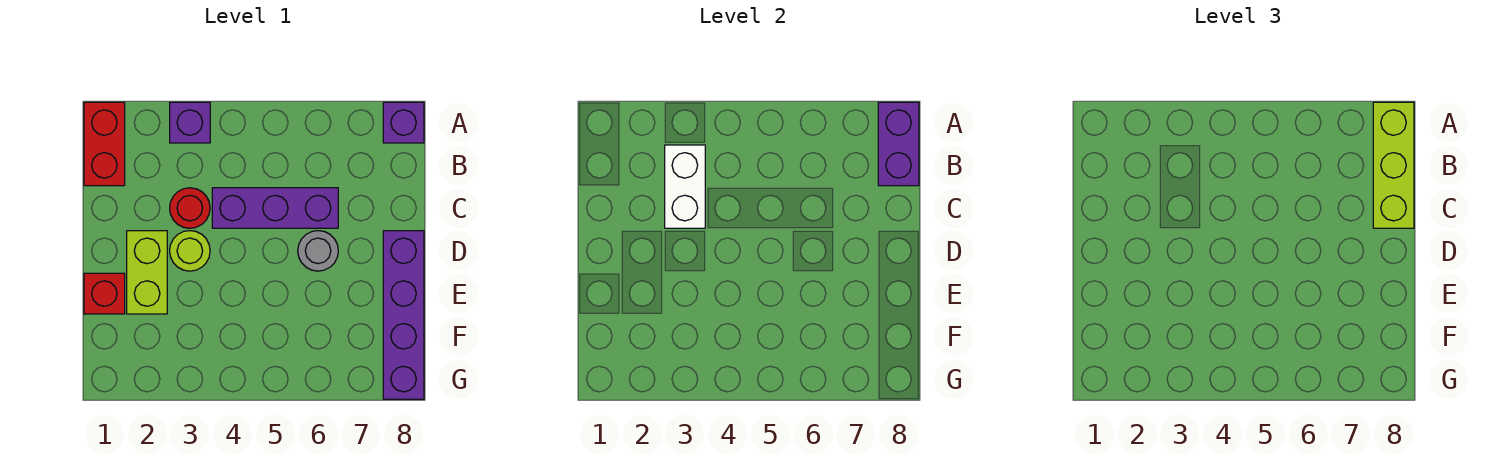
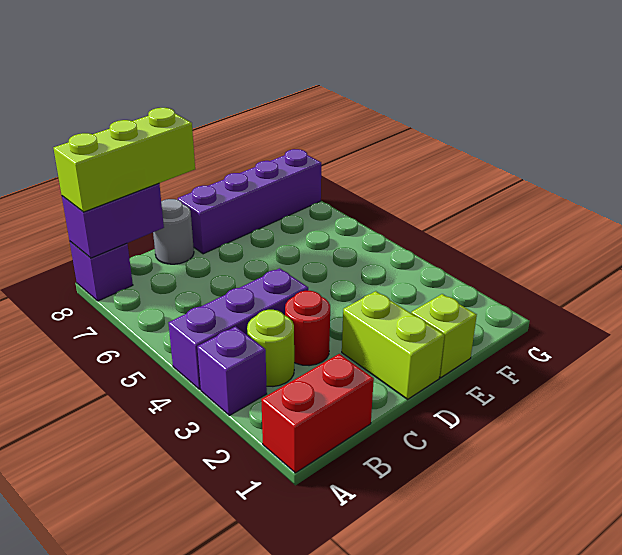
white 1x2 brick [665,145,705,228] -> none
purple 1x3 brick [212,188,338,228] -> purple 1x3 brick turned to [168,268,308,389]
lime 1x2 brick [127,231,167,314] -> lime 1x2 brick turned to [342,291,444,399]
lime 1x1 round brick [170,231,210,271] -> lime 1x1 round brick moved to [247,310,294,386]
grey 1x1 round brick [298,231,338,271] -> grey 1x1 round brick moved to [153,199,194,264]
red 1x1 brick [84,273,125,314] -> lime 1x1 brick [411,294,477,378]

